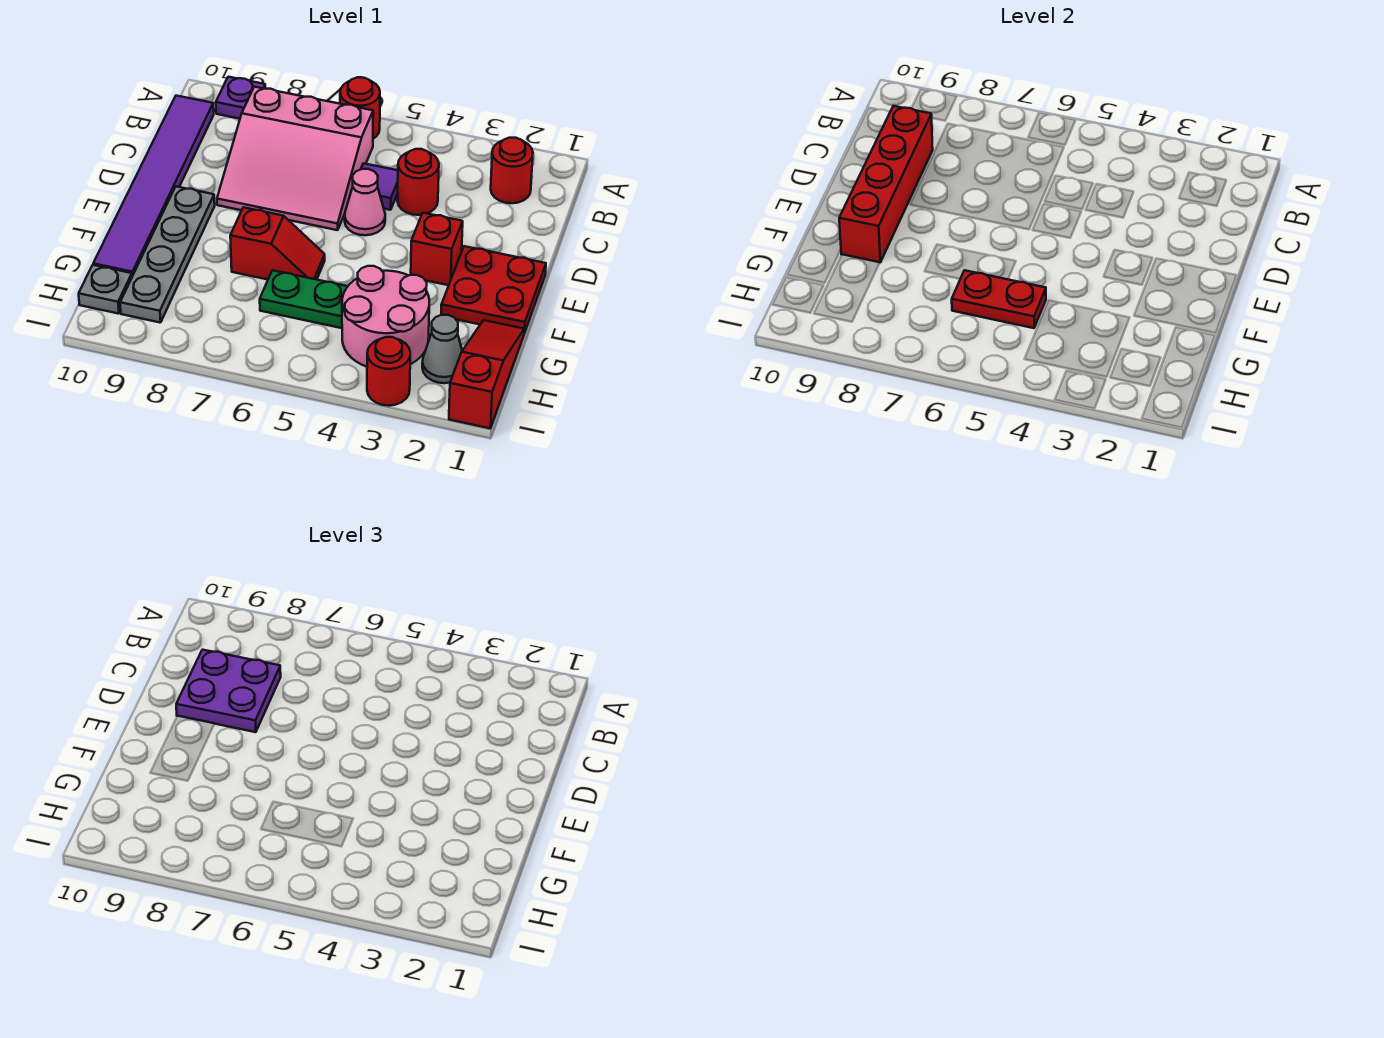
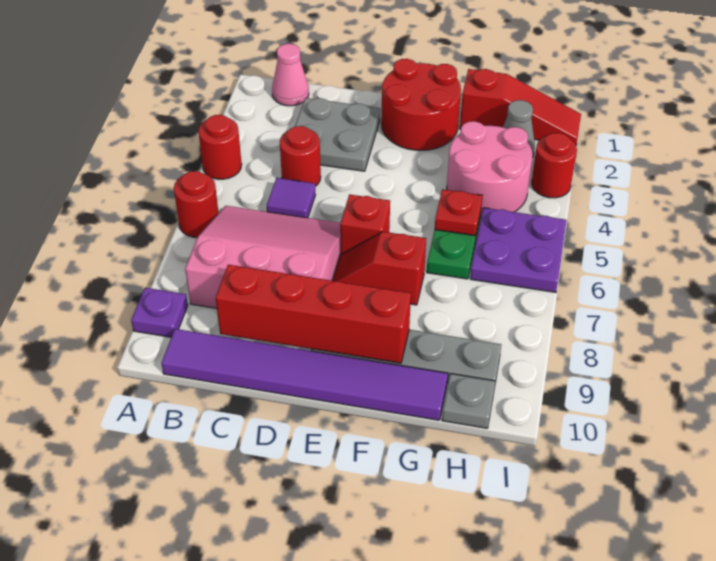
red 1x1 round brick [491,138,533,203] -> red 1x1 round brick moved to [198,115,242,179]
pink 3x3 slope [217,87,373,230] -> pink 3x3 slope turned to [185,206,341,308]
none -> grey 2x2 plate [295,98,380,171]
purple 2x2 plate [176,650,281,732] -> purple 2x2 plate moved to [470,208,567,292]
pink 1x1 cone [345,169,385,235] -> pink 1x1 cone moved to [272,44,309,106]
red 2x2 plate [441,246,546,333] -> red 2x2 round brick [381,59,461,151]
red 1x1 brick [411,213,463,285] -> red 1x1 brick moved to [340,194,390,254]
red 1x2 slope [230,207,325,280] -> red 1x2 slope turned to [333,232,426,305]
red 1x3 slope [449,320,524,428] -> red 1x3 slope turned to [460,69,581,145]
red 1x2 plate [952,270,1046,328] -> red 1x1 plate [435,189,482,236]

